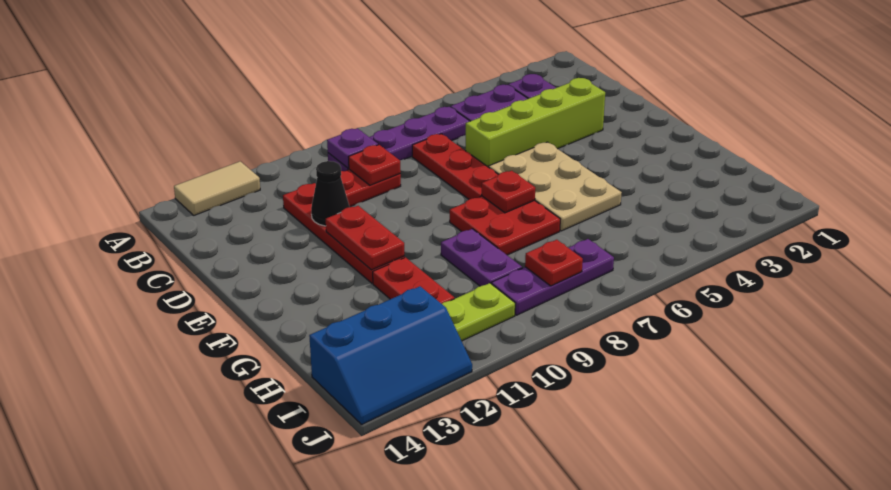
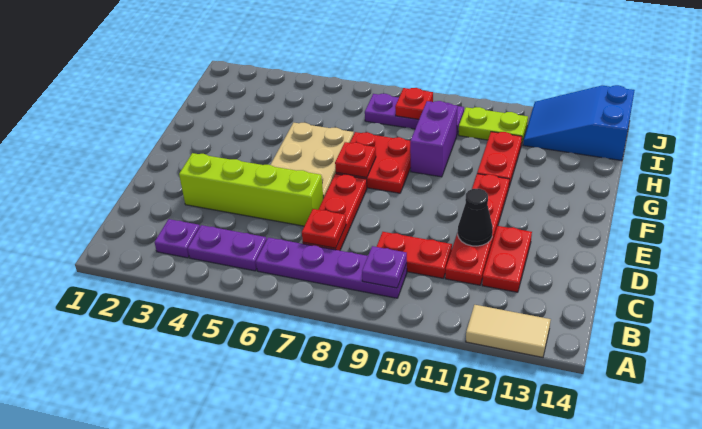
red 1x1 plate [349,145,401,185] -> red 1x1 plate moved to [302,209,346,248]
red 1x2 plate [326,206,404,270] -> red 1x2 plate moved to [482,226,532,292]
purple 1x2 plate [441,229,522,286] -> purple 1x2 brick [410,101,458,177]
blue 2x3 slope [309,286,472,424] -> blue 2x3 slope turned to [523,85,635,161]

